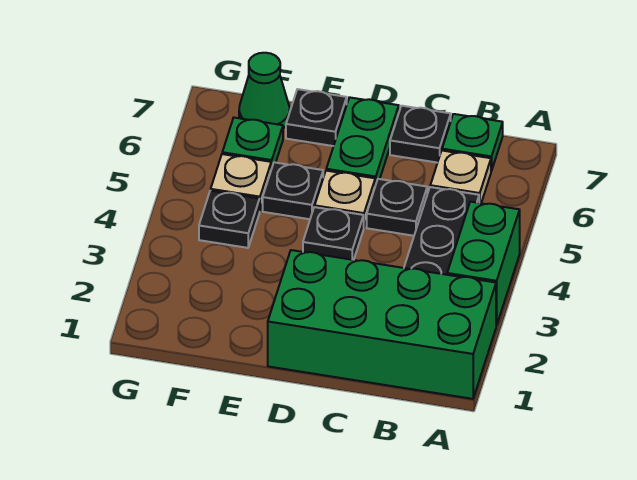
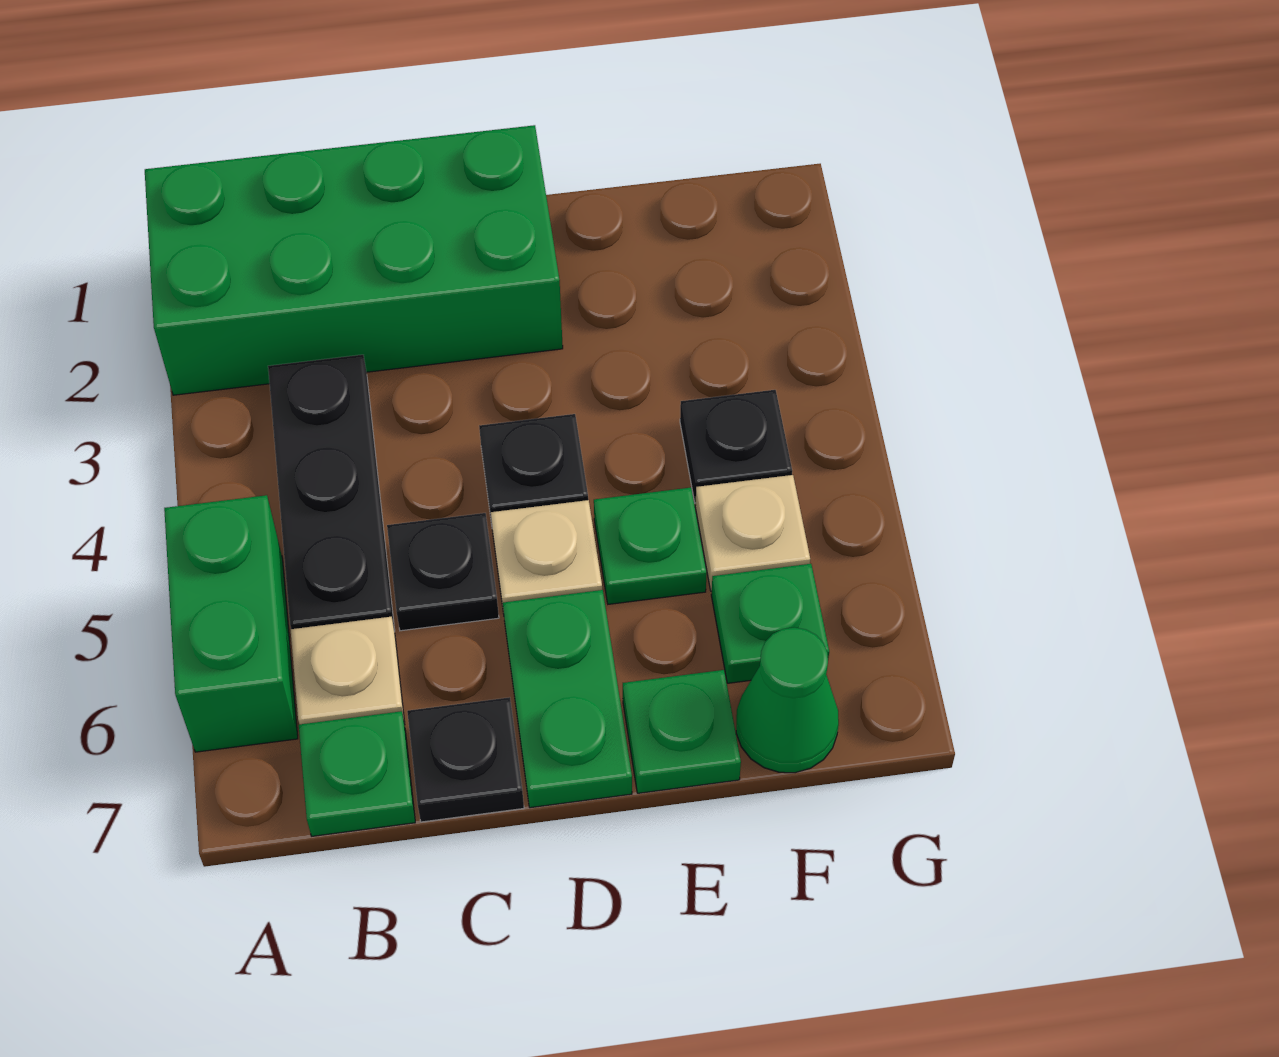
green 1x2 brick [447,202,520,326] -> green 1x2 brick moved to [164,495,298,752]
black 1x1 plate [263,162,323,219] -> green 1x1 plate [594,488,707,604]
black 1x1 plate [286,89,347,146] -> green 1x1 plate [623,670,741,793]

